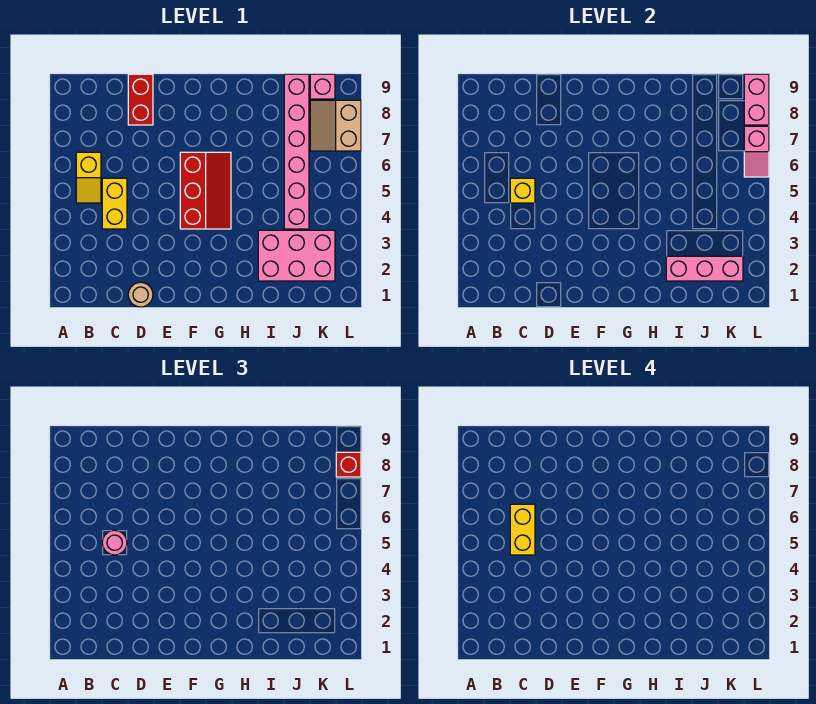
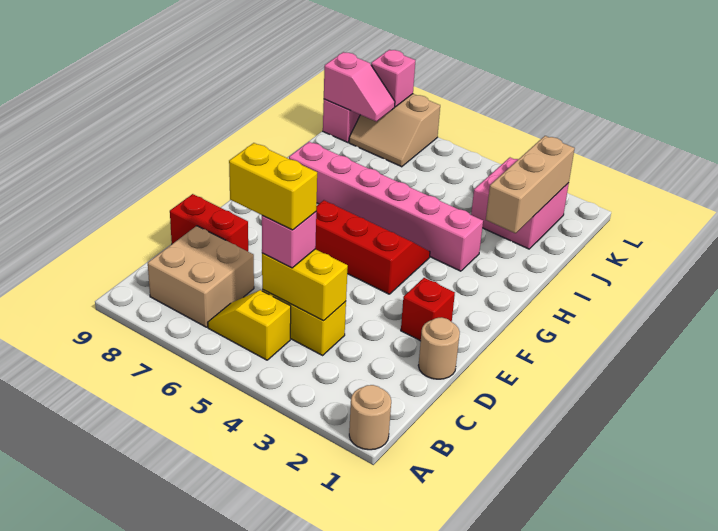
none -> tan 1x1 round brick [349,385,391,450]
yellow 1x2 slope [76,152,101,203] -> yellow 1x2 slope turned to [208,290,291,360]
none -> tan 2x2 brick [148,226,254,327]
yellow 1x1 brick [510,178,535,203] -> yellow 1x2 brick [262,249,348,321]
pink 1x1 round brick [102,530,127,555] -> pink 1x1 brick [262,212,316,268]
pink 2x3 brick [258,230,335,281] -> pink 2x2 brick [471,158,569,249]
pink 1x3 brick [666,256,743,281] -> tan 1x3 brick [486,136,575,233]
pink 1x6 brick [284,74,309,229] -> pink 1x6 brick moved to [289,142,483,271]
pink 1x2 slope [744,126,769,177] -> pink 1x2 slope moved to [324,52,395,121]
pink 1x2 brick [744,74,769,125] -> pink 1x1 brick [371,50,415,107]
red 1x1 brick [336,452,361,477] -> red 1x1 brick moved to [401,278,455,341]

